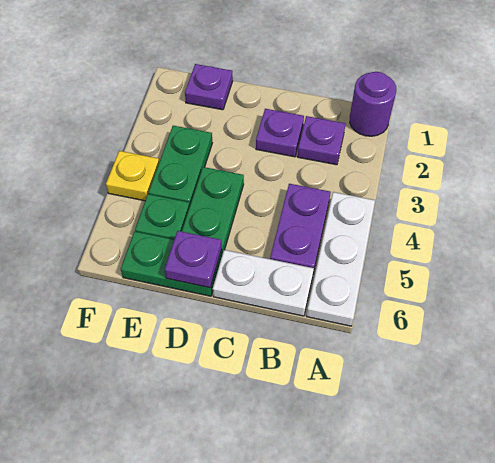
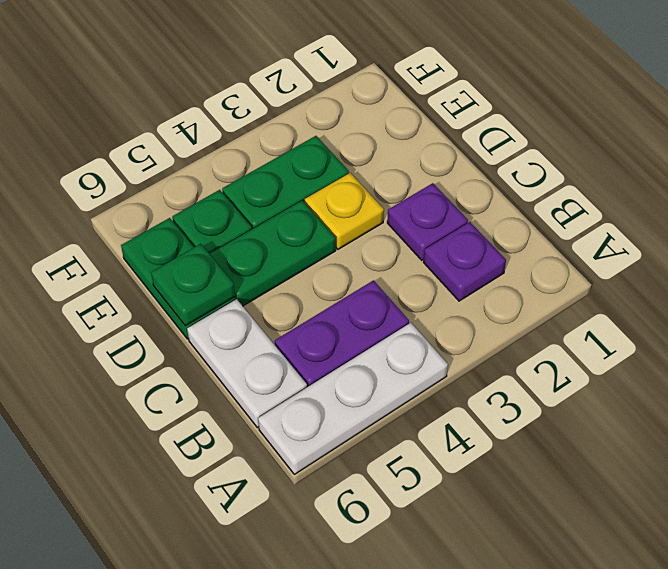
purple 1x1 round brick [350,72,396,136] -> none
purple 1x1 plate [165,231,222,288] -> green 1x1 plate [151,244,235,326]
purple 1x1 plate [185,64,233,110] -> none
yellow 1x1 plate [106,151,159,201] -> yellow 1x1 plate moved to [305,173,384,249]

